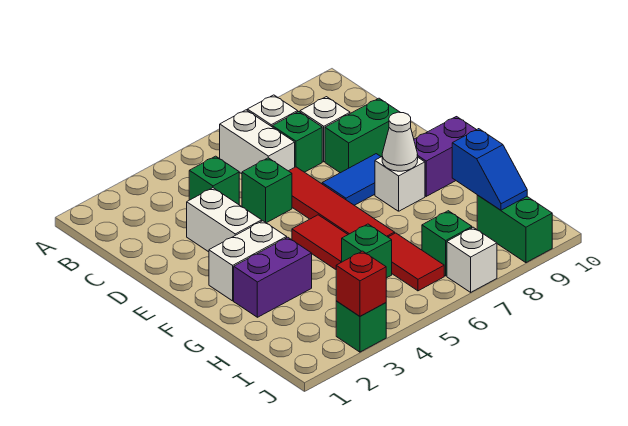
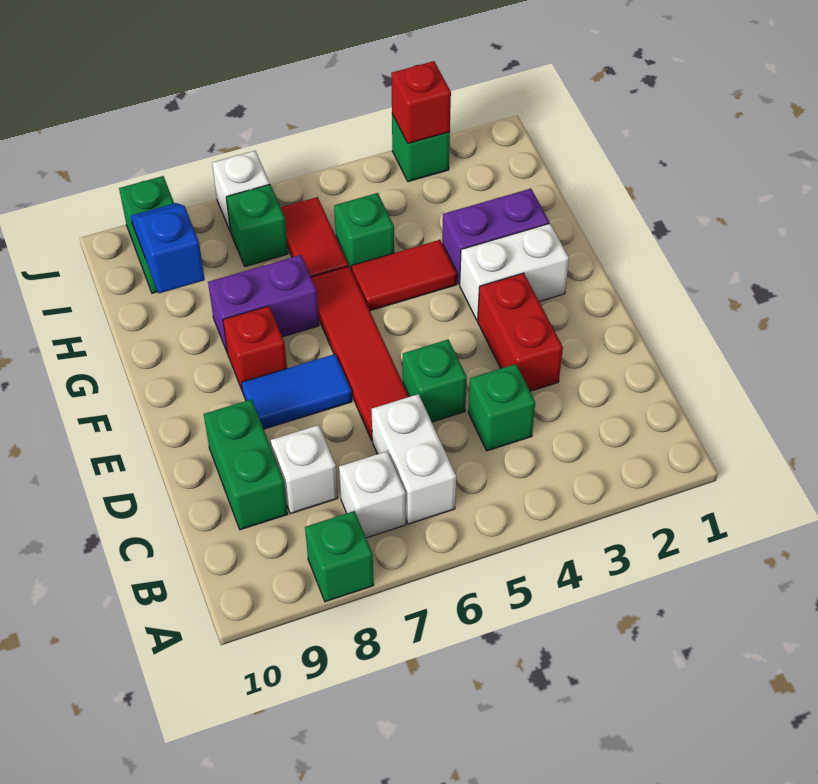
green 1x1 brick [272,112,322,172] -> green 1x1 brick moved to [305,511,374,602]
white 1x2 brick [187,188,262,252] -> red 1x2 brick [478,273,563,391]
green 1x2 brick [325,98,399,173] -> green 1x2 brick turned to [204,399,288,530]
red 1x2 tile [292,215,348,269] -> red 1x2 tile turned to [352,240,457,311]
white 1x1 brick [375,157,425,211] -> red 1x1 brick [223,306,287,391]
white 1x1 cone [382,112,418,171] -> none
purple 1x2 brick [414,117,476,196] -> purple 1x2 brick moved to [208,255,319,353]

